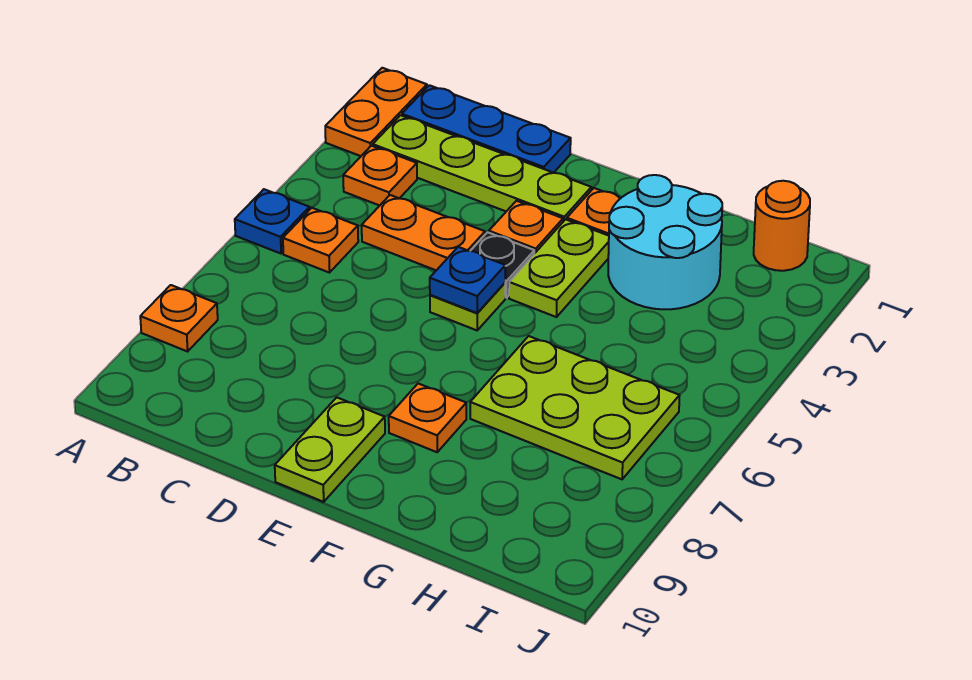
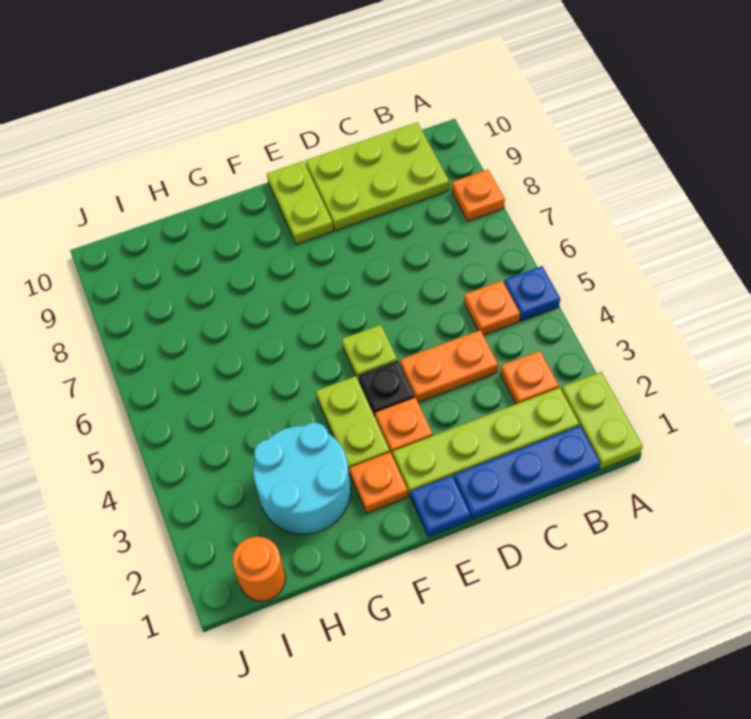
orange 1x2 plate [325,68,427,156] -> lime 1x2 plate [561,372,643,469]
blue 1x1 plate [430,247,505,313] -> blue 1x1 plate moved to [411,475,471,537]
orange 1x1 plate [389,384,466,452] -> none
lime 2x3 plate [470,336,680,479] -> lime 2x3 plate moved to [306,122,449,230]

